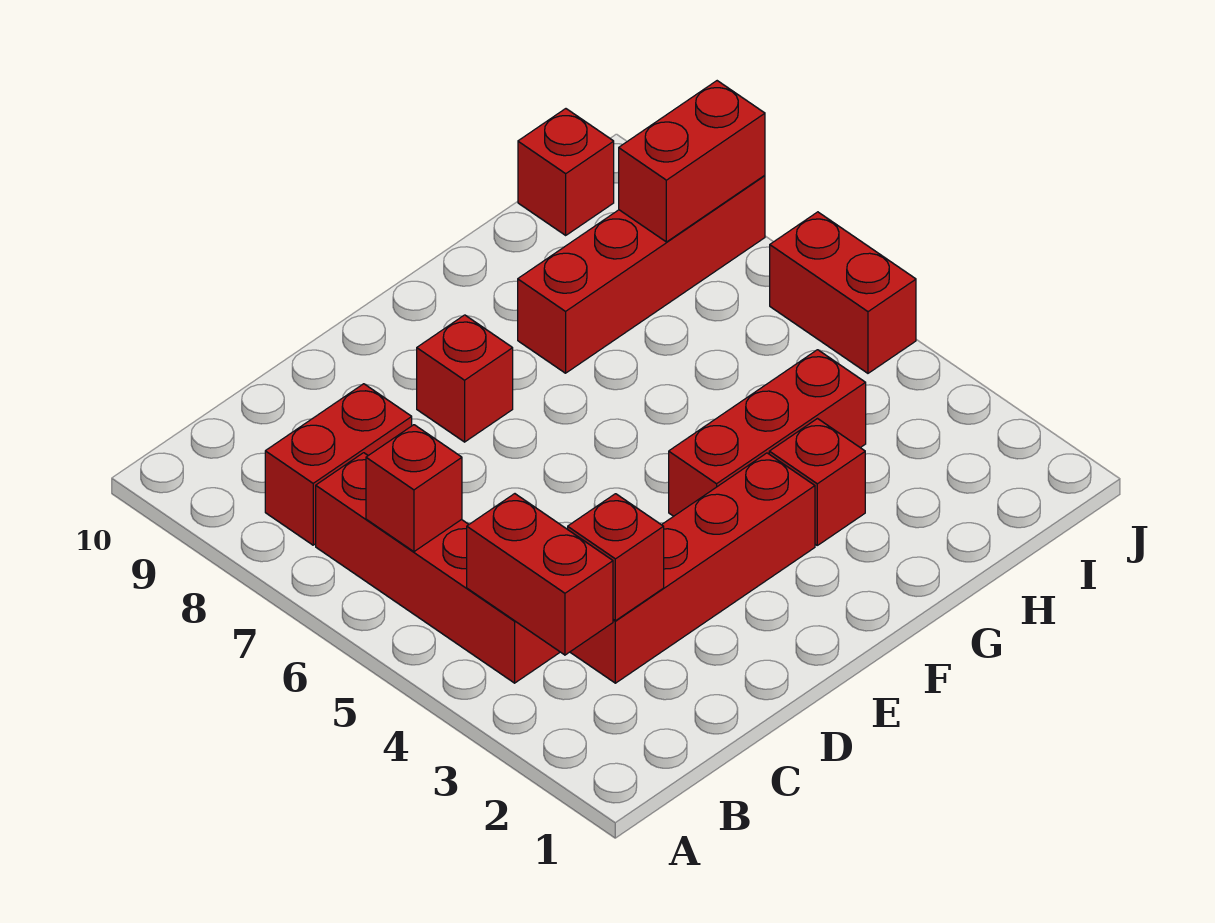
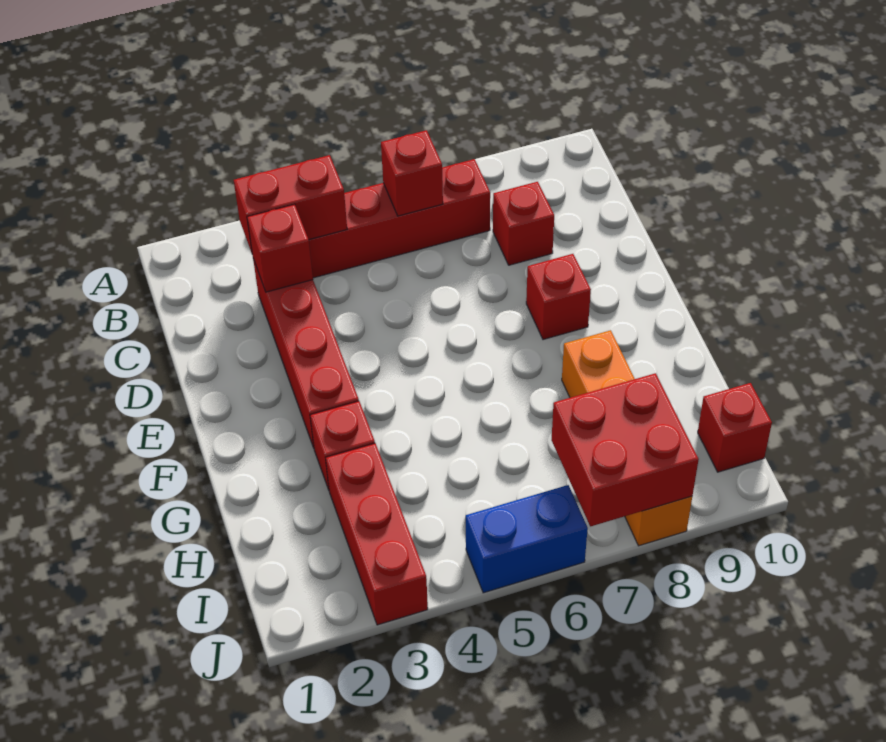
red 1x2 brick [265,384,412,545] -> red 1x1 brick [493,182,554,265]
red 1x3 brick [669,350,866,516] -> red 1x3 brick moved to [326,443,428,625]
red 1x4 brick [518,175,765,373] -> orange 1x4 brick [562,330,692,546]
red 1x2 brick [619,81,765,242] -> red 2x2 brick [552,373,699,526]
red 1x2 brick [770,212,916,373] -> blue 1x2 brick [466,485,588,593]

